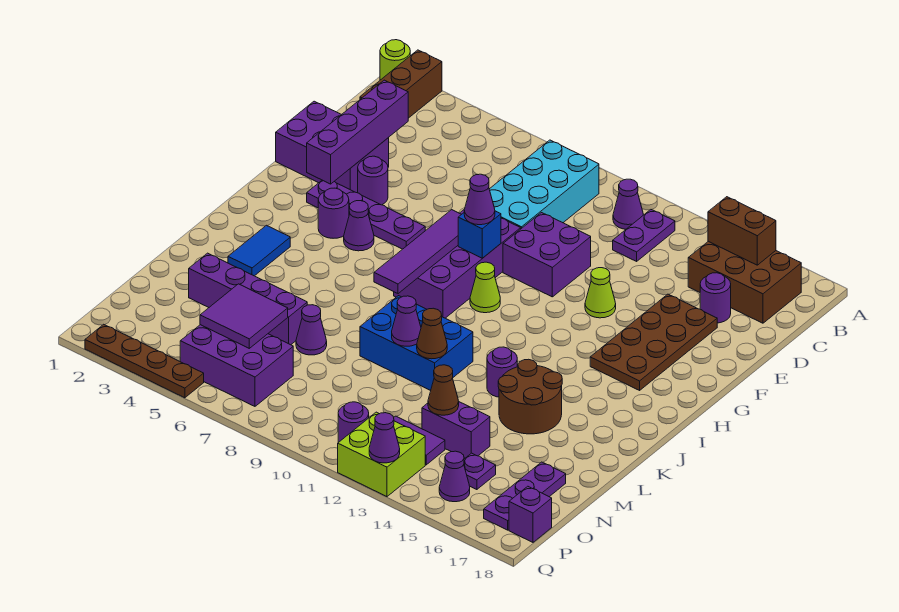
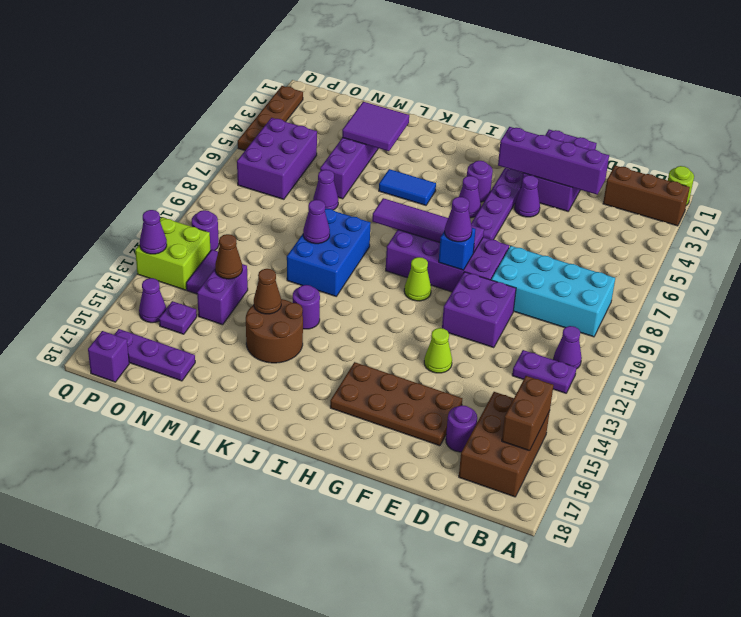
purple 1x1 round brick [357,156,388,205] -> purple 1x1 cone [514,175,540,217]
blue 1x2 tile [228,225,290,276] -> blue 1x2 tile moved to [379,169,436,205]
brown 1x1 cone [417,308,447,359] -> brown 1x1 cone moved to [254,269,281,314]
purple 2x2 tile [200,284,288,348] -> purple 2x2 tile moved to [342,102,409,151]

